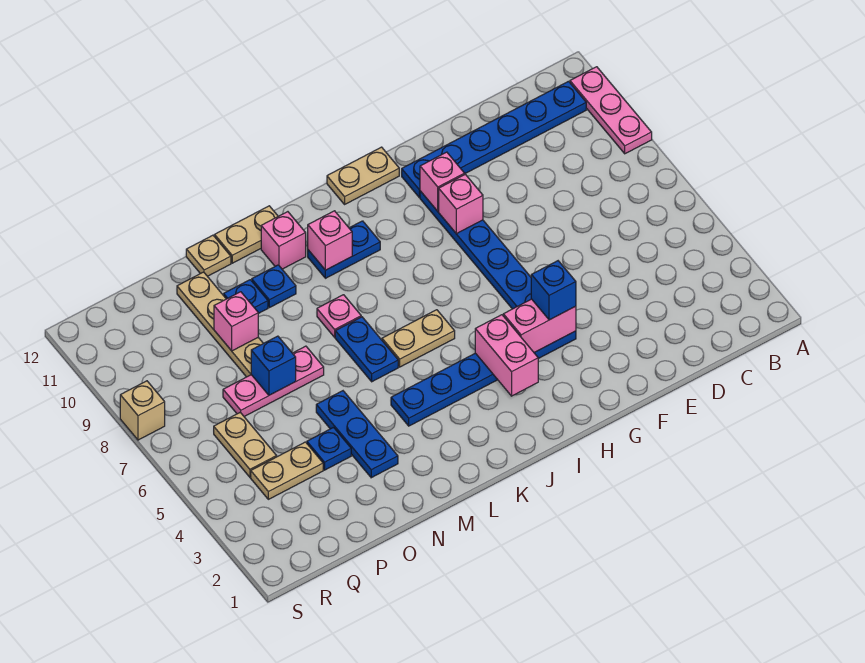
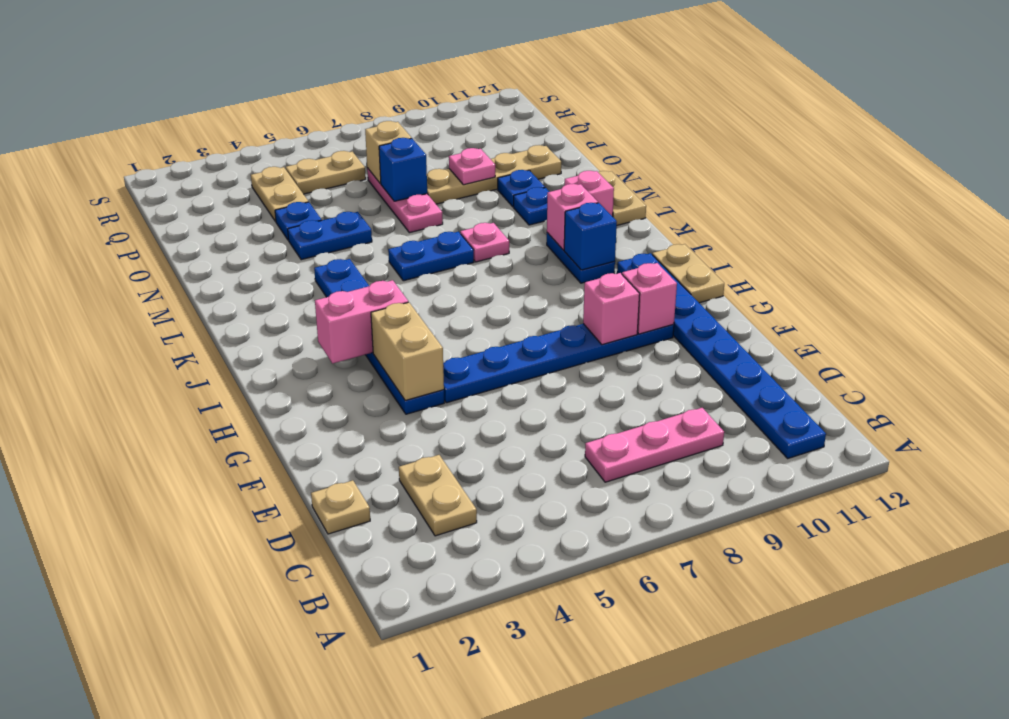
pink 1x3 plate [570,67,652,154] -> pink 1x3 plate moved to [585,408,724,482]
blue 1x6 plate [402,81,586,197] -> blue 1x8 plate [617,253,826,458]
pink 1x2 brick [503,299,576,352] -> tan 1x2 brick [371,302,444,400]
blue 1x1 brick [531,261,576,320] -> blue 1x1 brick moved to [564,203,617,270]
tan 1x2 plate [382,310,455,367] -> tan 1x2 plate moved to [399,455,477,536]
blue 1x3 plate [316,391,398,478] -> blue 1x2 plate [288,212,372,260]
tan 1x1 plate [186,235,231,276] -> tan 1x1 plate moved to [311,480,370,534]
pink 1x1 brick [214,292,258,351] -> pink 1x1 plate [449,148,495,185]
tan 1x1 brick [120,381,165,440] -> tan 1x1 brick moved to [365,121,412,184]

